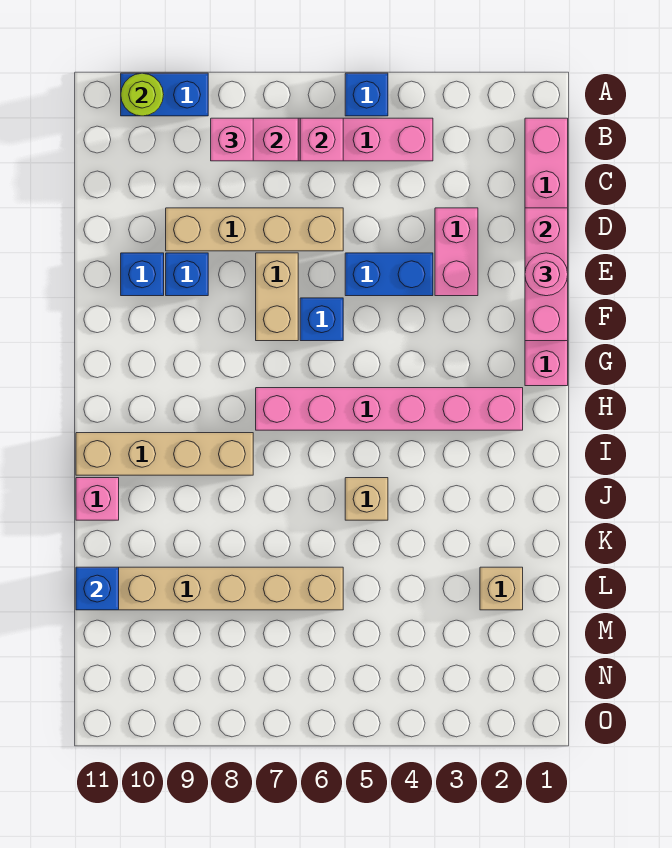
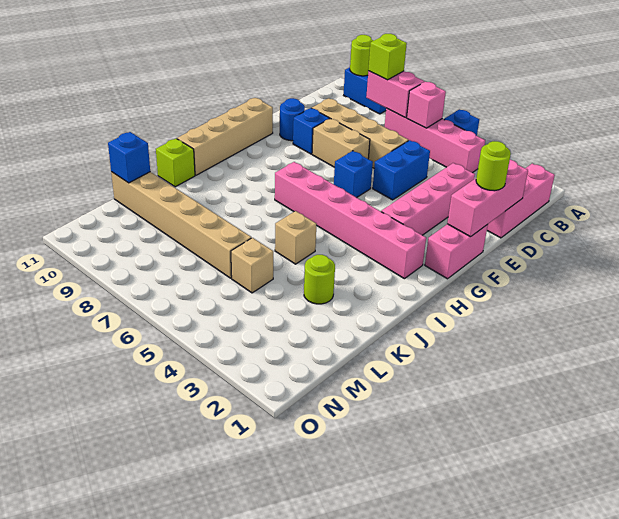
pink 1x1 brick [211,118,253,161] -> lime 1x1 brick [368,34,407,80]
pink 1x2 brick [435,208,478,296] -> pink 1x4 brick [381,163,475,235]
pink 1x1 round brick [525,253,568,296] -> lime 1x1 round brick [476,141,511,191]
blue 1x2 brick [345,253,433,296] -> blue 1x2 brick turned to [373,140,430,200]
tan 1x2 brick [256,253,298,341] -> tan 1x2 brick turned to [312,119,370,167]
blue 1x1 brick [121,253,164,296] -> blue 1x1 round brick [280,98,305,141]
tan 1x4 brick [76,433,253,475] -> tan 1x4 brick turned to [177,98,273,175]
pink 1x1 brick [76,478,119,520] -> lime 1x1 brick [156,139,195,187]
none -> lime 1x1 round brick [304,255,335,304]
tan 1x1 brick [480,567,523,610] -> tan 1x1 brick moved to [231,238,273,293]

